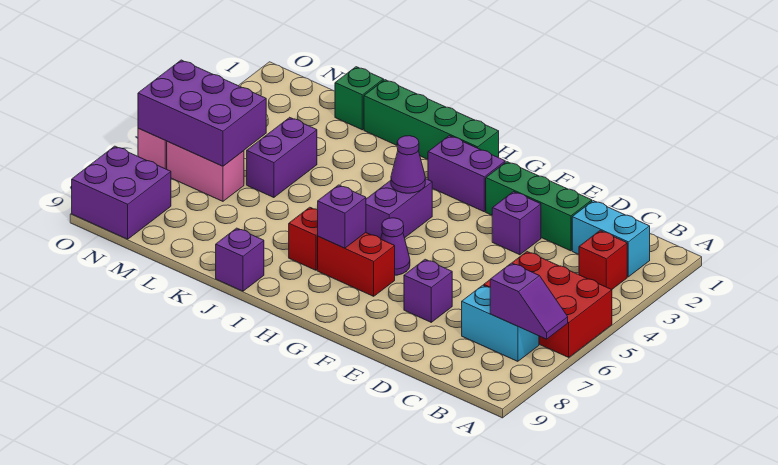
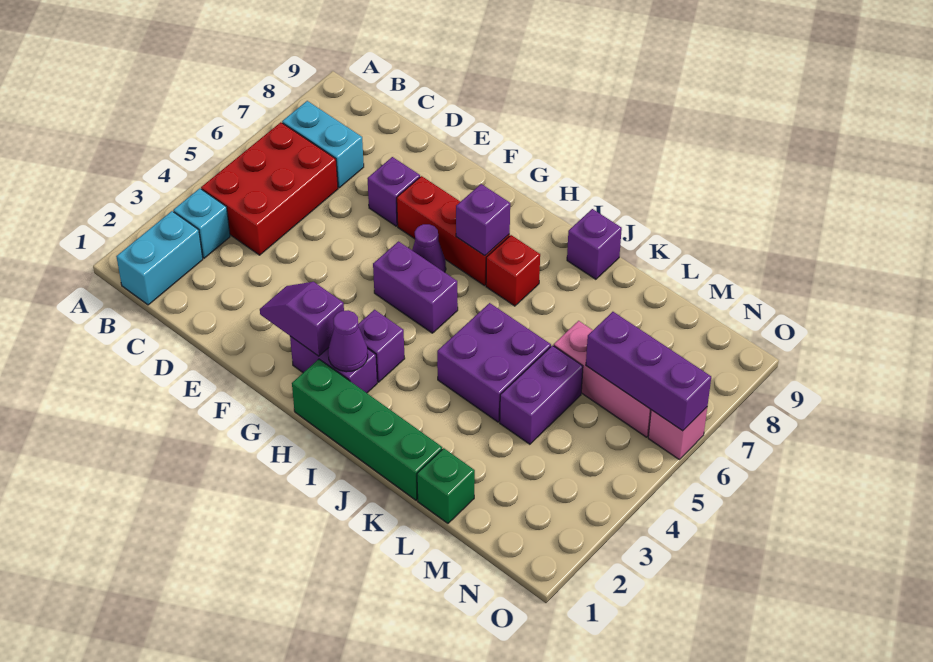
red 2x3 brick [484,252,612,357] -> red 2x3 brick turned to [201,122,338,255]
purple 1x2 slope [490,263,568,339] -> purple 1x2 slope moved to [260,282,344,356]
cyan 1x2 brick [572,201,650,277] -> cyan 1x2 brick turned to [116,211,203,305]
red 1x1 brick [579,231,627,289] -> cyan 1x1 brick [173,188,230,258]
green 1x3 brick [486,162,592,251] -> none
purple 1x1 brick [492,192,541,255] -> purple 1x1 brick moved to [358,310,405,382]
red 1x2 brick [318,233,395,296] -> red 1x3 brick [397,176,510,286]
purple 1x2 brick [366,179,432,239] -> purple 1x2 brick turned to [373,241,458,333]
purple 1x1 cone [391,136,425,193] -> purple 1x1 cone moved to [328,310,368,372]
purple 2x3 brick [138,60,266,166] -> purple 1x3 brick [586,312,711,431]
pink 1x2 brick [167,141,244,201] -> pink 1x3 brick [554,321,651,437]
purple 2x2 brick [72,146,171,239] -> purple 2x2 brick moved to [437,303,551,422]

